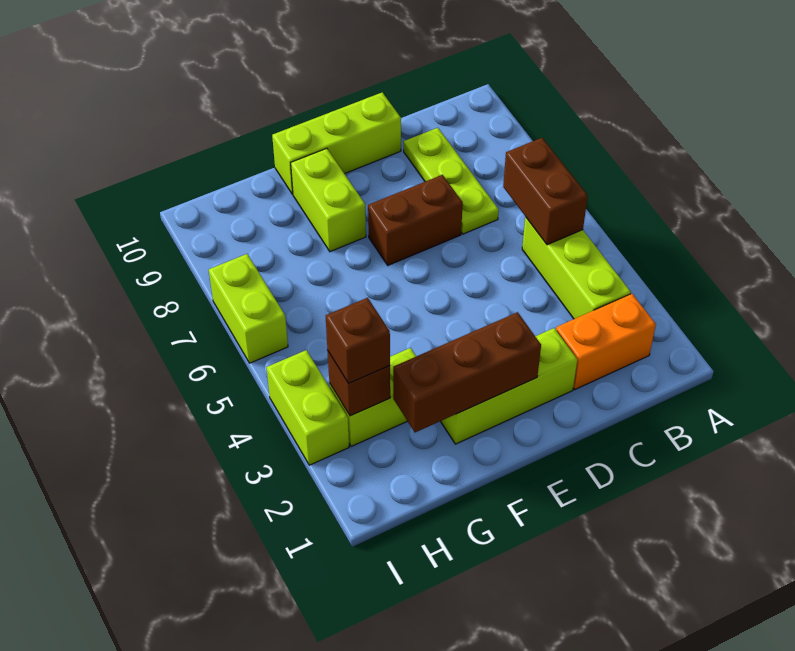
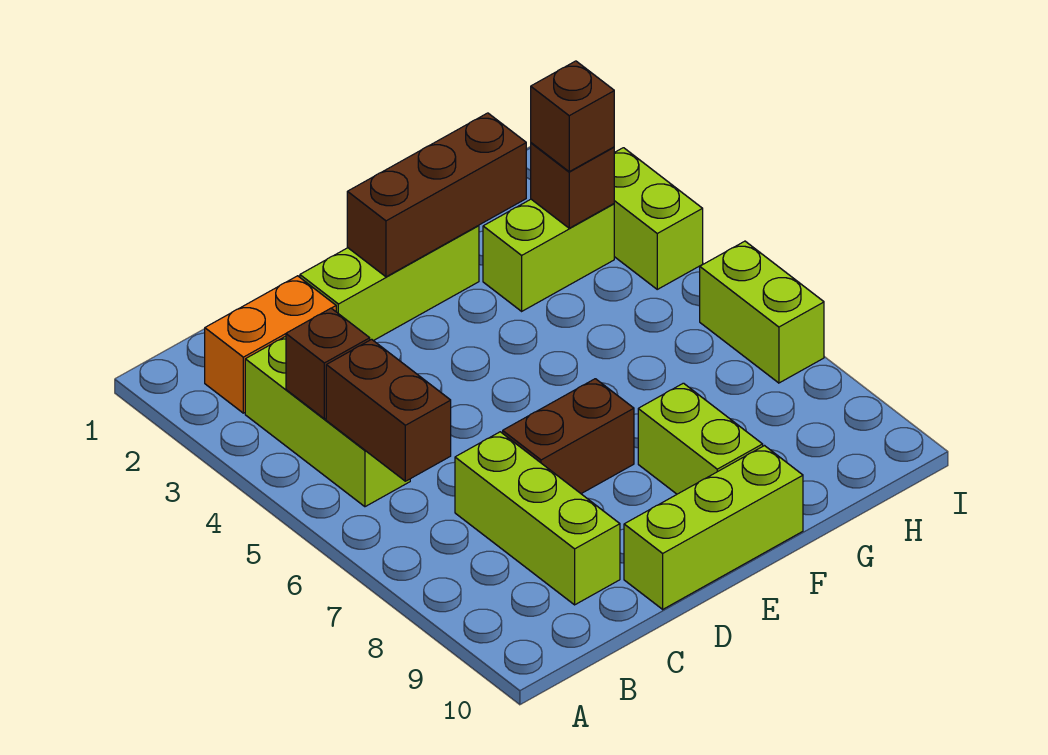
none -> brown 1x1 brick [286,308,370,419]
lime 1x3 plate [404,128,499,234] -> lime 1x3 brick [455,432,620,605]

